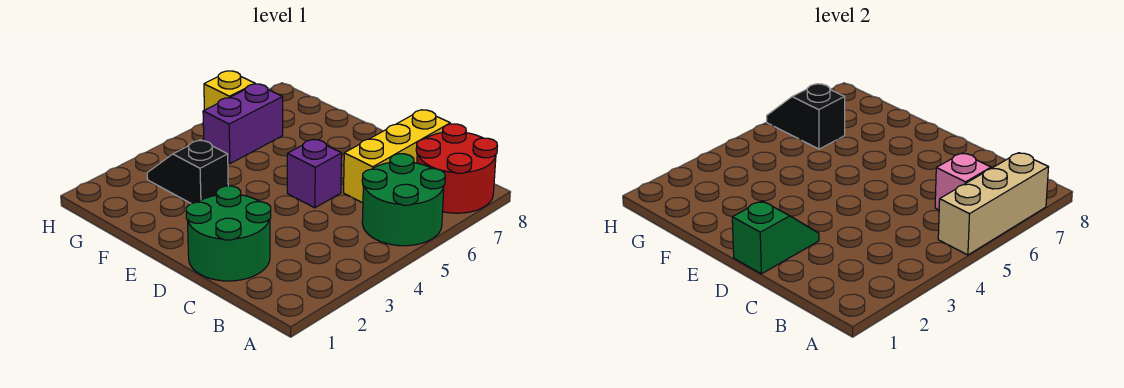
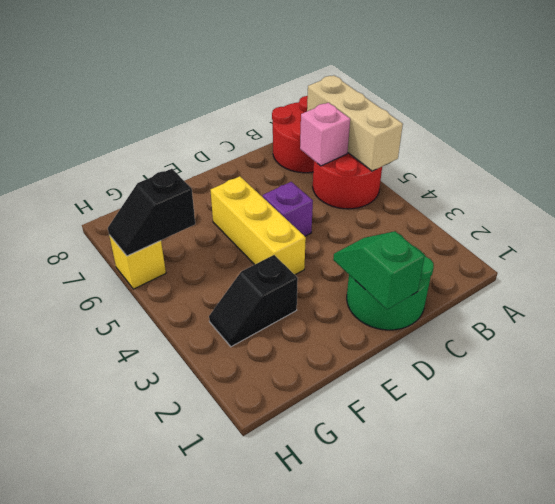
green 2x2 round brick [362,154,445,246] -> red 2x2 round brick [313,153,382,209]
yellow 1x3 brick [344,110,450,203] -> yellow 1x3 brick moved to [211,176,306,275]
purple 1x2 brick [203,84,283,164] -> none

